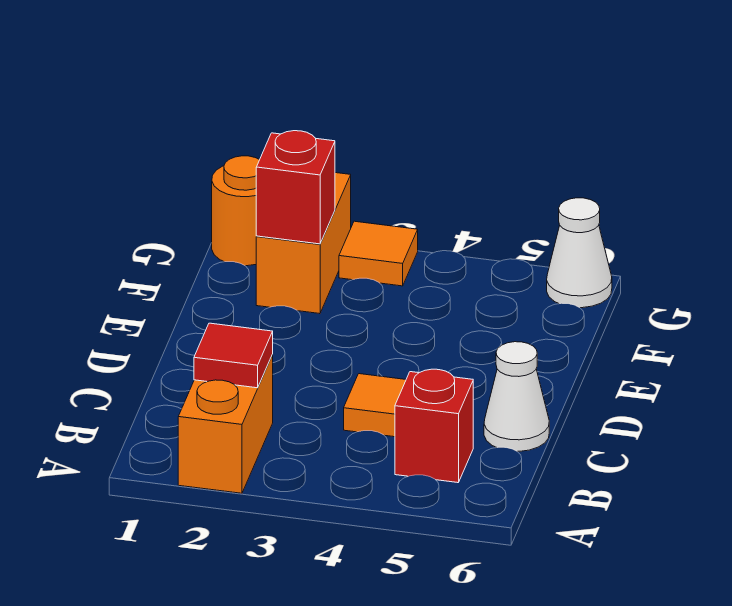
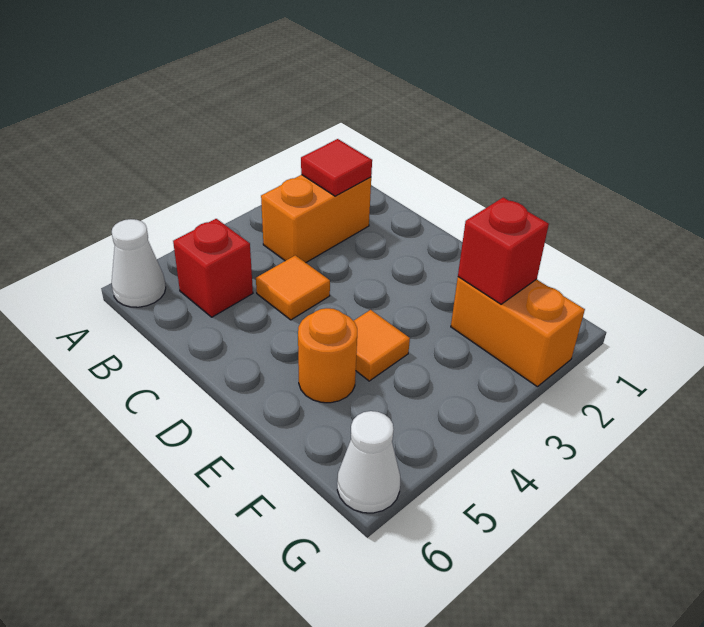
orange 1x2 brick [178,355,273,493] -> orange 1x2 brick turned to [261,175,371,263]
white 1x1 cone [484,342,549,451] -> white 1x1 cone moved to [112,219,166,307]
orange 1x1 round brick [212,156,259,266] -> orange 1x1 round brick moved to [298,308,357,403]
orange 1x1 tile [339,221,418,286] -> orange 1x1 tile moved to [354,310,410,381]

